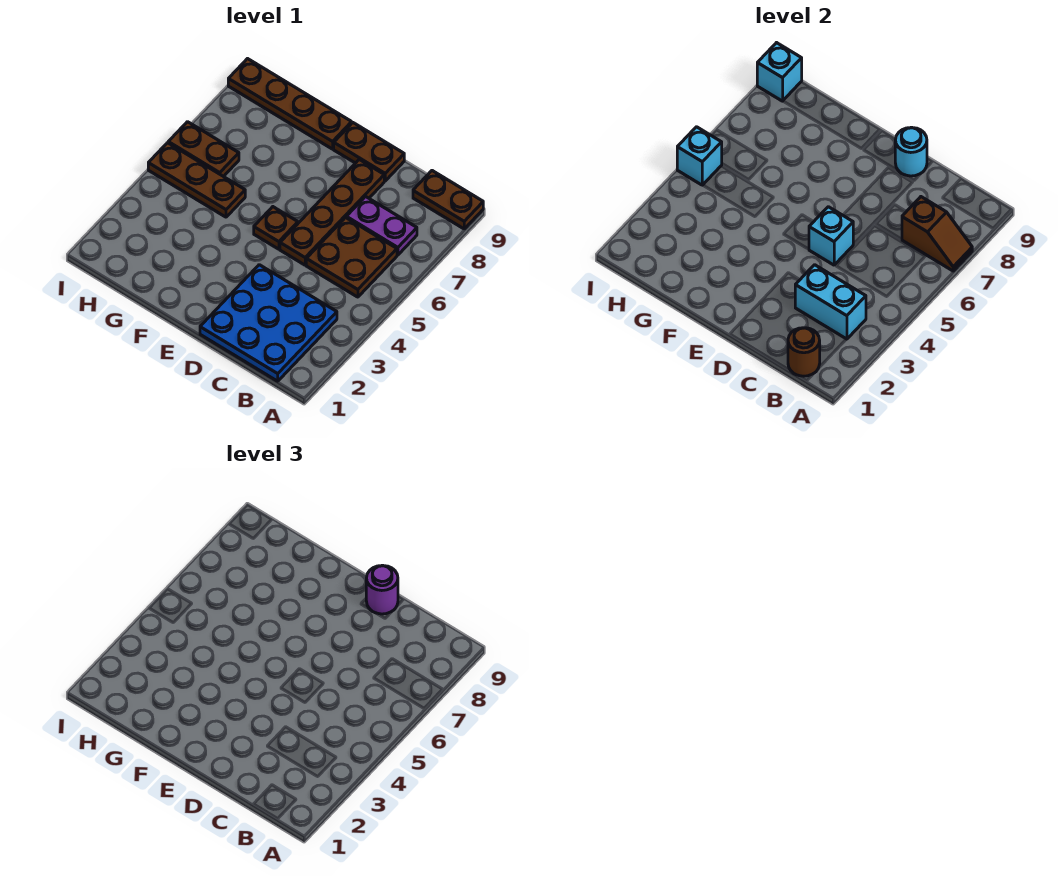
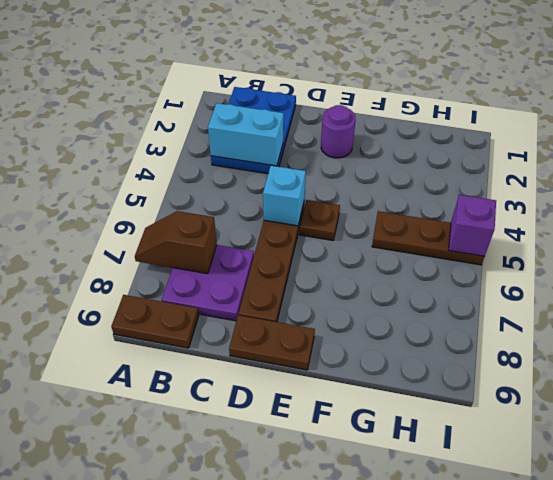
blue 3x3 plate [200,265,337,381] -> blue 2x3 plate [211,87,296,174]
brown 1x1 round brick [788,328,820,376] -> none
brown 2x2 plate [306,218,397,297] -> none
purple 1x2 plate [346,197,417,255] -> purple 2x2 plate [162,245,254,321]
cyan 1x1 round brick [895,127,927,176] -> none
purple 1x1 round brick [366,565,398,614] -> purple 1x1 round brick moved to [321,105,356,158]
brown 1x4 plate [228,59,352,149] -> none
brown 1x2 plate [168,122,239,177] -> none
cyan 1x1 brick [677,127,722,185] -> purple 1x1 brick [449,195,496,256]
cyan 1x1 brick [757,43,802,101] -> none

